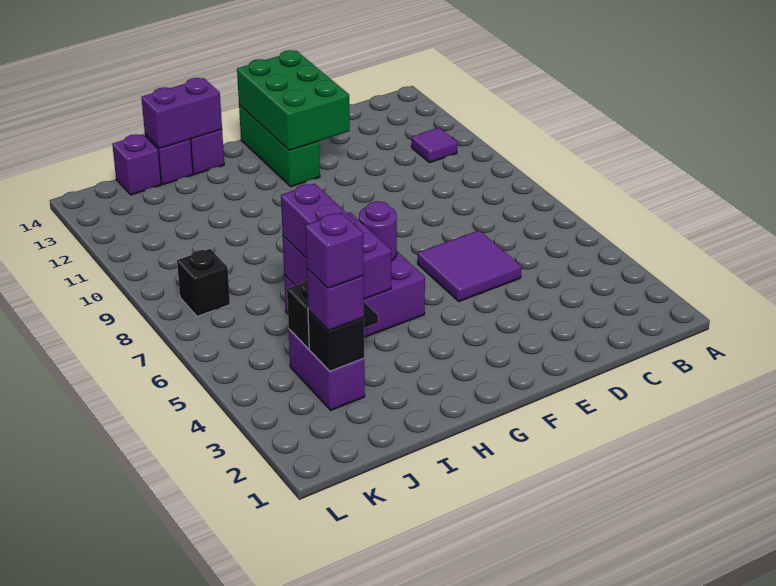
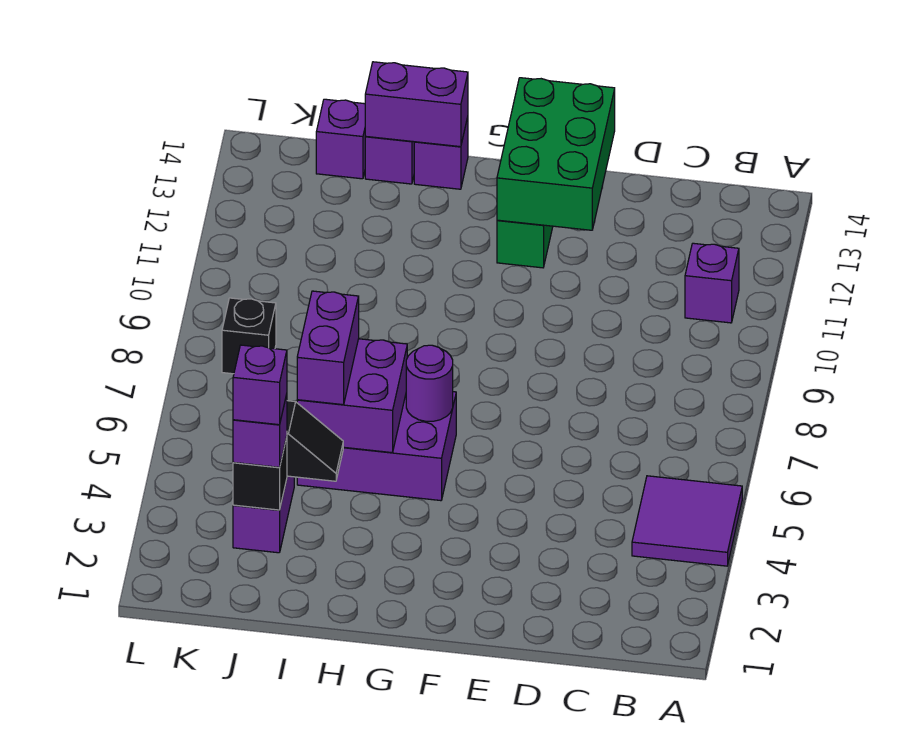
purple 1x1 tile [412,128,457,163] -> purple 1x1 brick [685,243,739,323]
purple 2x2 tile [418,230,521,301] -> purple 2x2 tile moved to [632,476,742,566]

